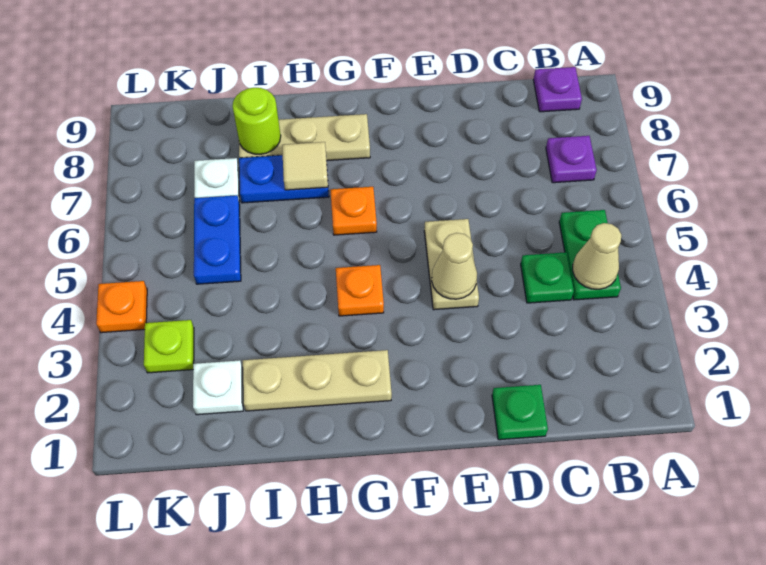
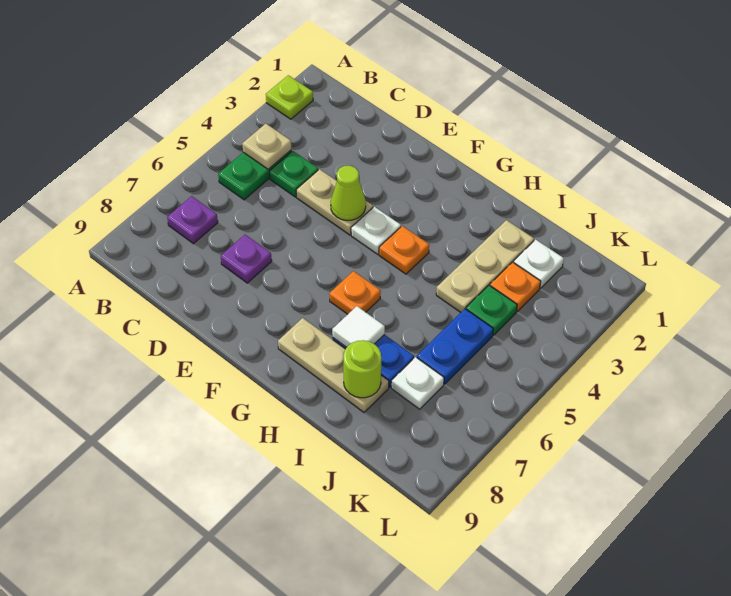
tan 1x1 cone [573,223,621,289] -> tan 1x1 plate [242,124,291,169]
purple 1x1 plate [534,67,582,112] -> purple 1x1 plate moved to [221,235,272,283]
green 1x1 plate [492,385,548,440] -> green 1x1 plate moved to [466,285,517,335]
tan 1x2 plate [424,219,479,310] -> tan 1x2 plate turned to [296,169,373,235]
tan 1x1 cone [432,233,477,299] -> lime 1x1 cone [331,166,366,220]
none -> white 1x1 plate [351,207,401,254]
tan 1x3 plate [243,350,392,411] -> tan 1x3 plate turned to [436,220,534,312]
tan 1x1 tile [282,142,328,190] -> white 1x1 tile [332,306,385,347]
lime 1x1 plate [144,320,194,373] -> lime 1x1 plate moved to [266,75,313,119]
orange 1x1 plate [96,281,147,333] -> orange 1x1 plate moved to [490,262,541,311]

